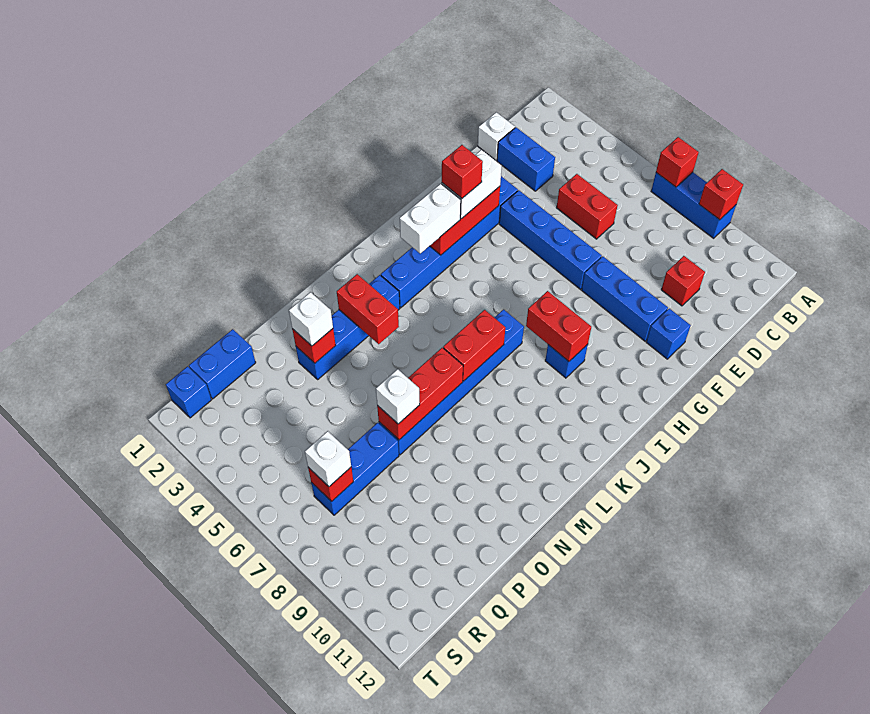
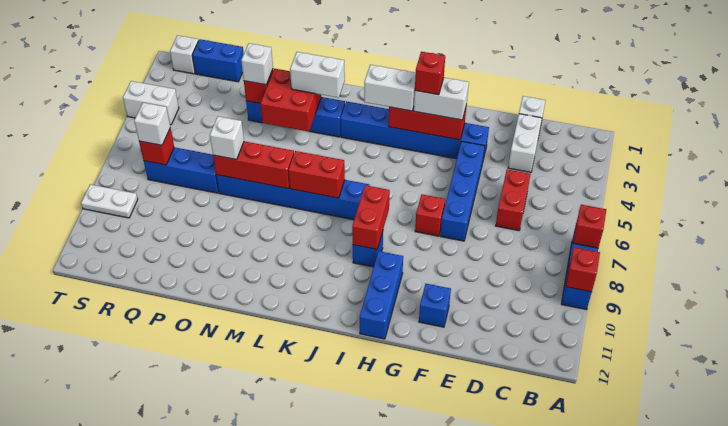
blue 1x2 brick [497,128,555,191] -> white 1x2 brick [508,114,542,172]
red 1x1 brick [661,256,705,306] -> red 1x1 brick moved to [415,194,445,236]
blue 1x3 brick [582,256,668,341] -> blue 1x3 brick moved to [360,251,403,339]
none -> white 1x2 brick [290,52,345,98]
red 1x2 brick [337,274,399,344] -> red 2x2 brick [260,69,321,132]
blue 1x1 brick [166,366,211,418] -> white 1x1 brick [170,35,199,74]
none -> white 1x2 brick [123,81,179,125]
none -> white 1x2 plate [81,184,138,218]

